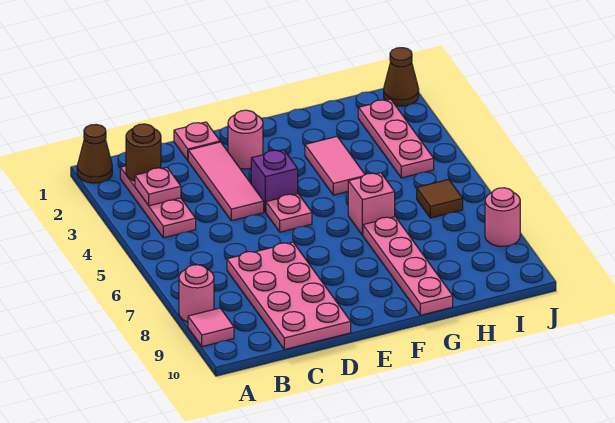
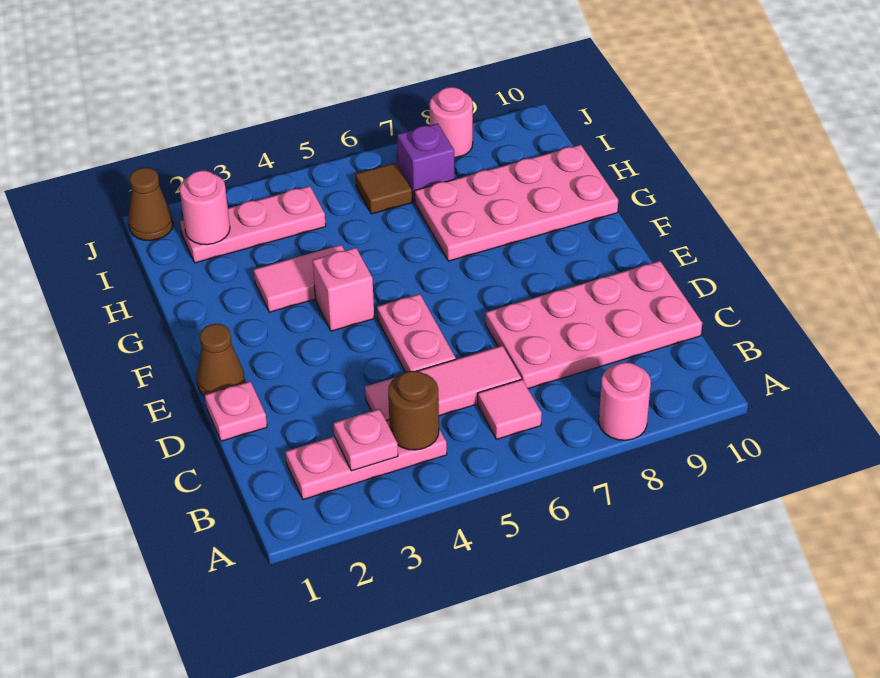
brown 1x1 cone [77,125,112,183] -> brown 1x1 cone moved to [197,324,245,396]
pink 1x1 tile [188,308,234,347] -> pink 1x1 tile moved to [478,379,542,439]
brown 1x1 round brick [126,124,161,181] -> brown 1x1 round brick moved to [388,371,439,450]
pink 1x3 tile [188,142,264,221] -> pink 1x3 tile moved to [365,346,521,421]
pink 1x1 round brick [228,110,263,169] -> pink 1x1 round brick moved to [180,170,230,245]
purple 1x1 brick [251,150,298,212] -> purple 1x1 brick moved to [397,124,454,202]
pink 1x1 plate [266,194,312,232] -> pink 1x2 plate [377,294,456,372]
pink 1x1 brick [348,173,395,235] -> pink 1x1 brick moved to [313,248,374,331]
pink 1x4 plate [363,217,453,315] -> pink 2x4 plate [415,145,618,261]

